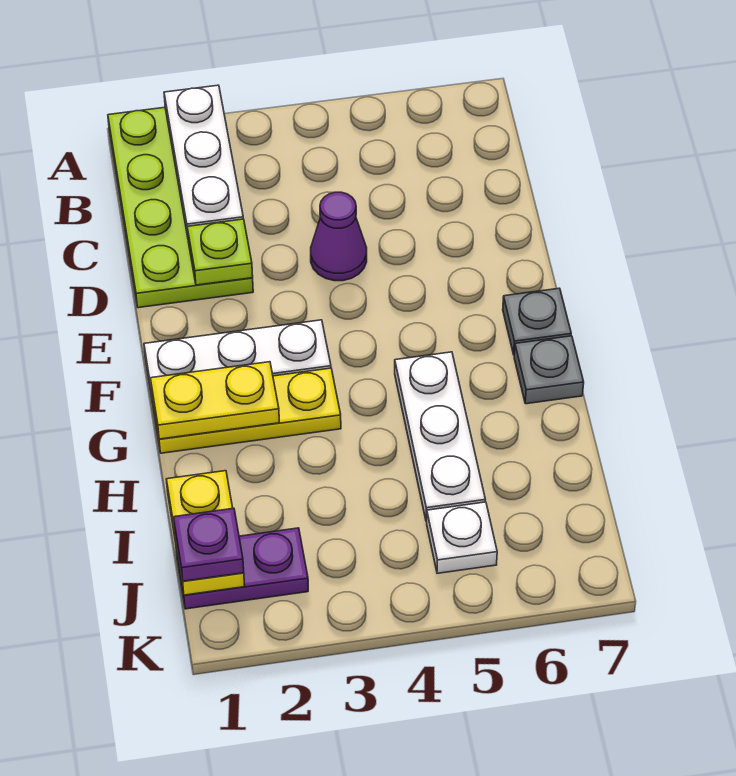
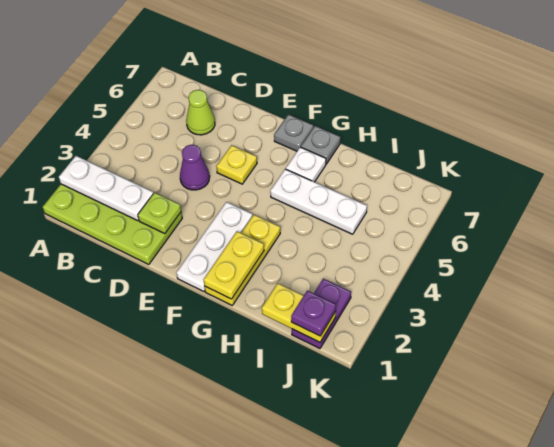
none -> lime 1x1 cone [186,90,215,135]
none -> yellow 1x1 plate [216,145,257,184]
white 1x1 plate [427,502,497,573] -> white 1x1 plate moved to [286,147,326,182]

